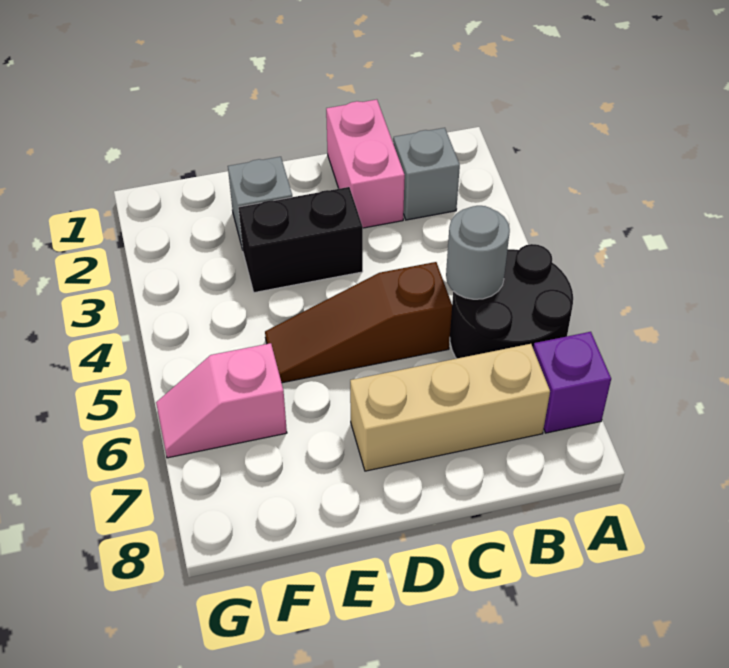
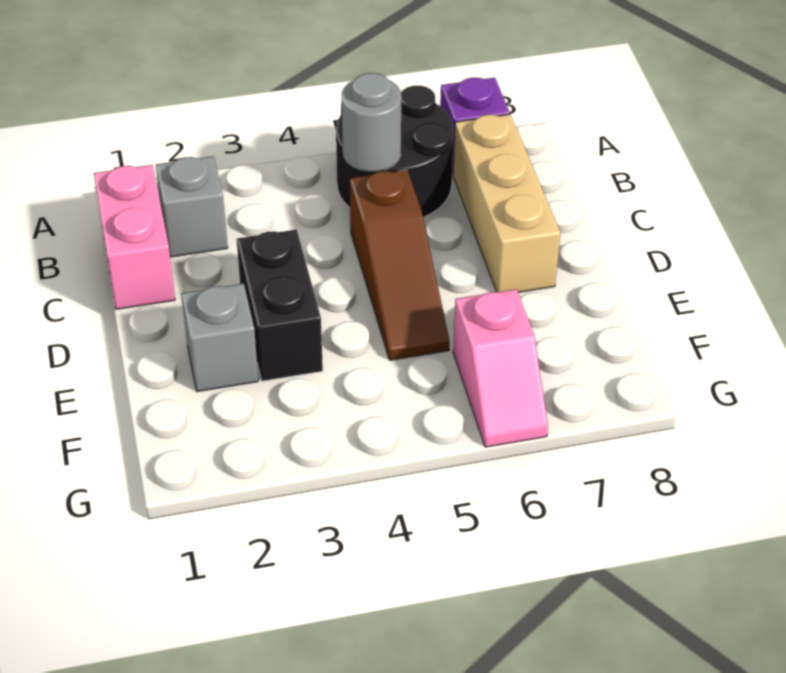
pink 1x2 brick [326,100,405,228] -> pink 1x2 brick turned to [94,165,175,309]

